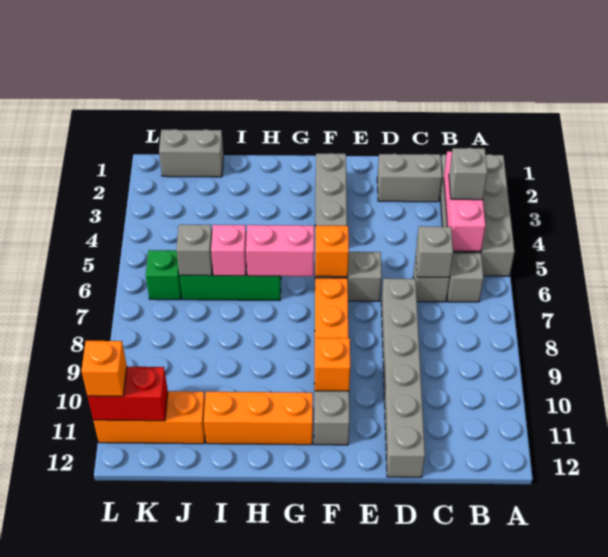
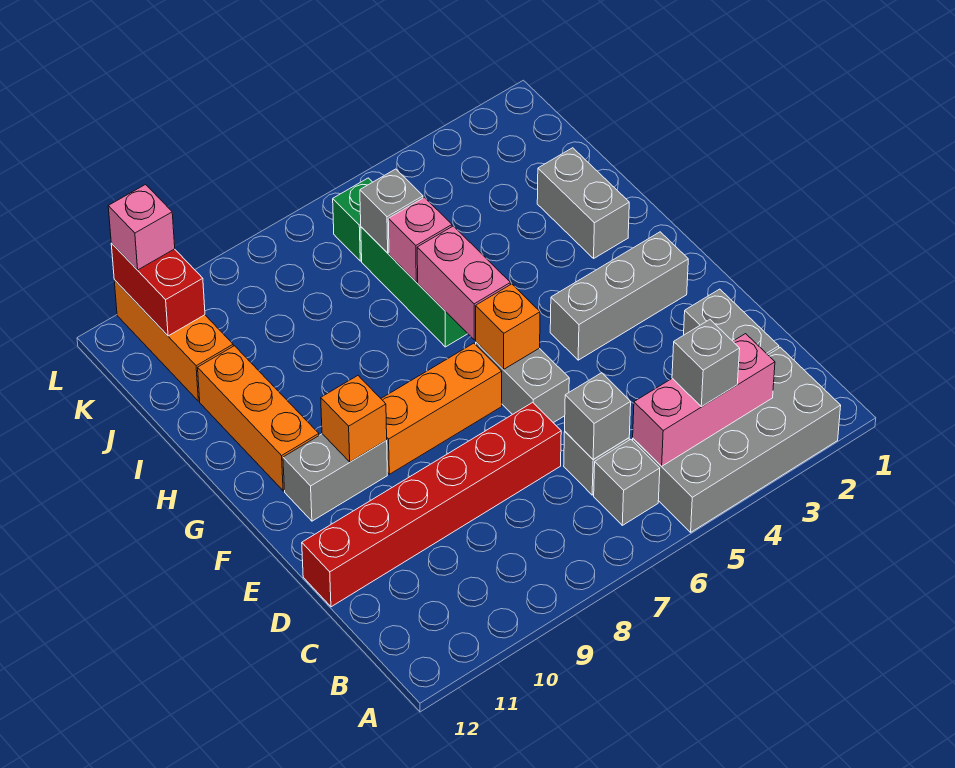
grey 1x6 brick [381,278,425,477] -> red 1x6 brick [302,402,561,607]
grey 1x2 brick [159,129,223,177] -> grey 1x2 brick moved to [537,148,629,258]
orange 1x1 brick [82,341,127,396] -> pink 1x1 brick [108,185,175,270]

